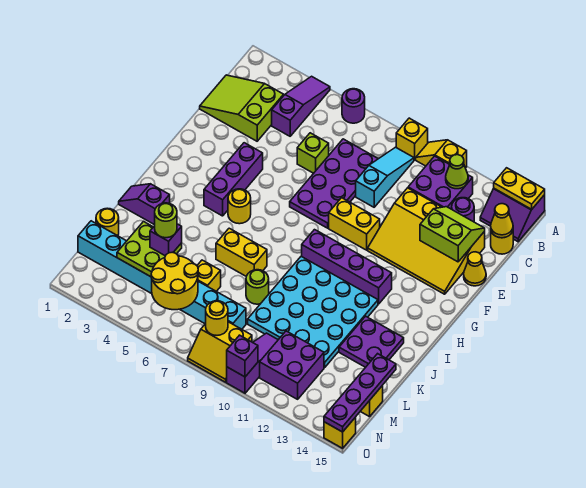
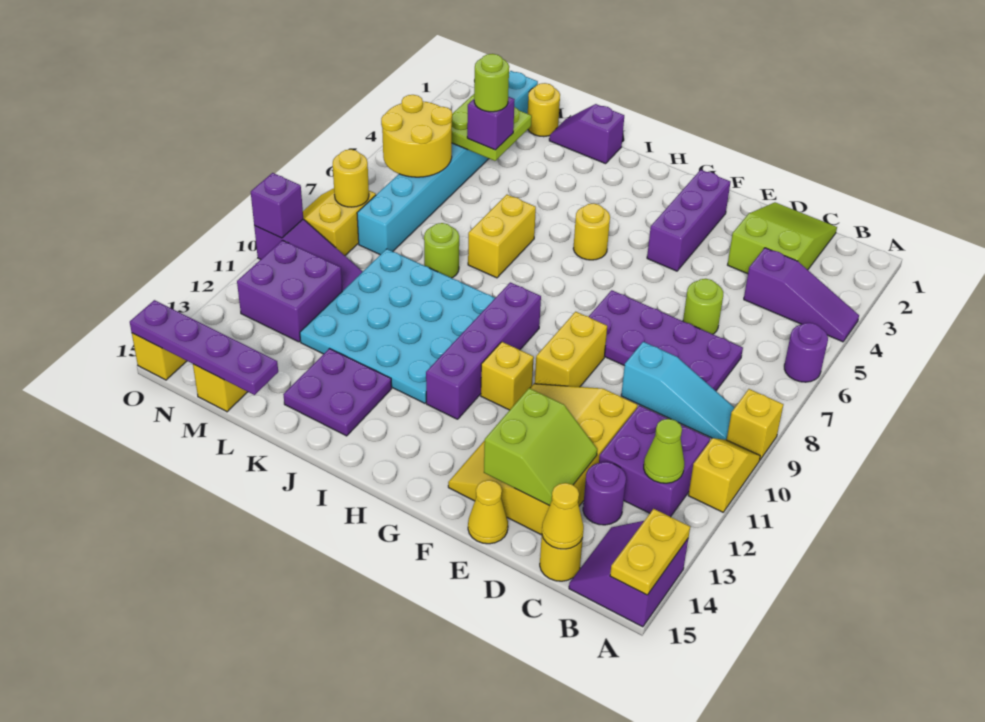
lime 1x1 brick [297,133,329,173] -> lime 1x1 round brick [683,279,723,334]
purple 1x3 brick [204,143,263,216] -> purple 1x3 brick turned to [647,170,730,271]
purple 1x2 slope [119,184,170,225] -> purple 1x2 slope turned to [549,104,624,164]
yellow 1x1 brick [197,260,221,291] -> yellow 1x1 brick moved to [481,342,534,410]

